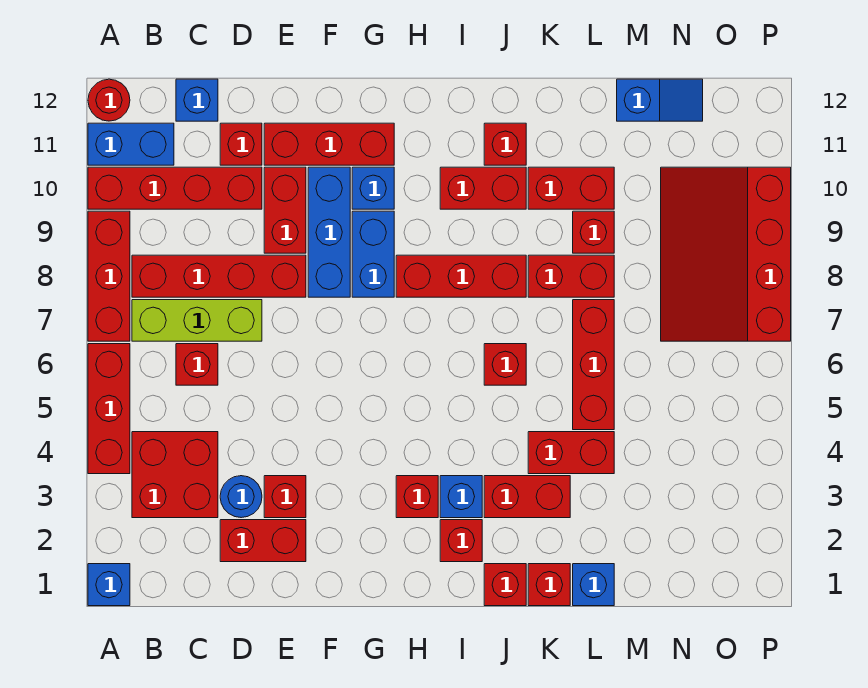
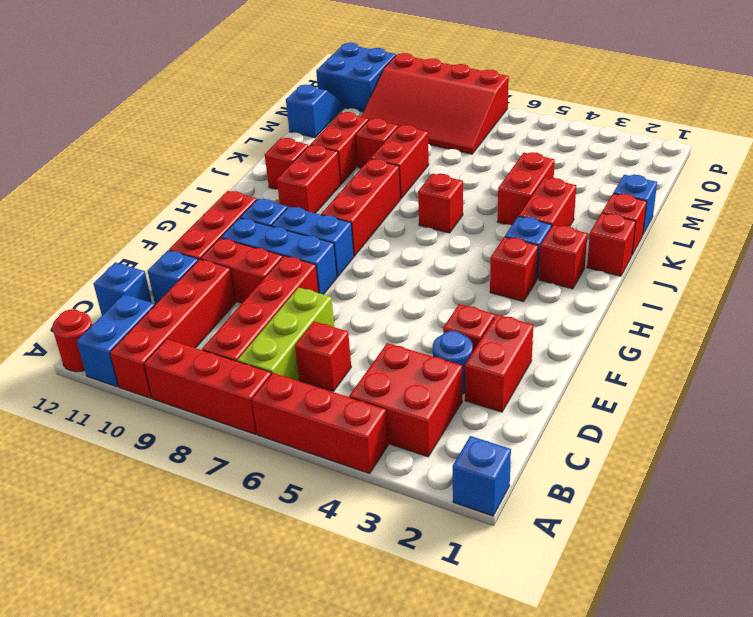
red 1x1 brick [220,123,262,165] -> blue 1x1 brick [148,250,198,305]
red 1x3 brick [573,300,614,430] -> none
none -> blue 2x2 brick [316,43,396,112]

